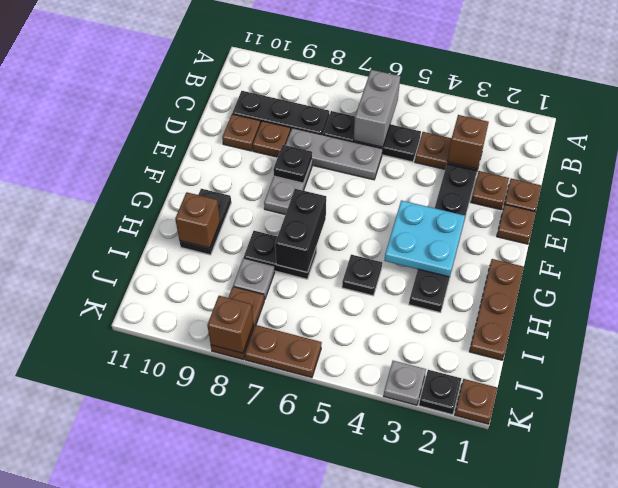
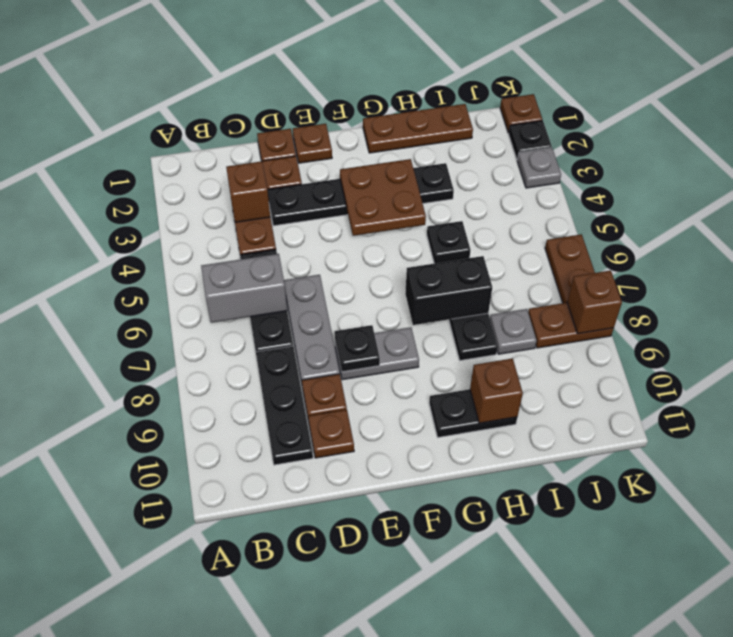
cyan 2x2 plate [384,200,465,277] -> brown 2x2 plate [340,159,426,236]

